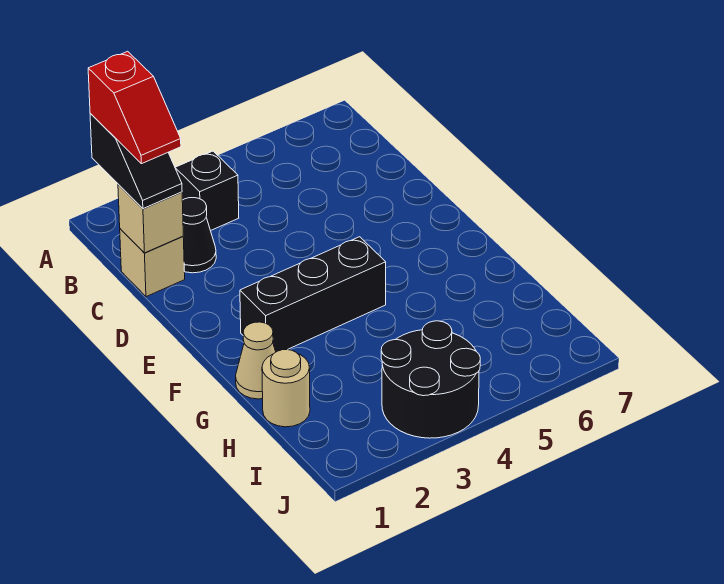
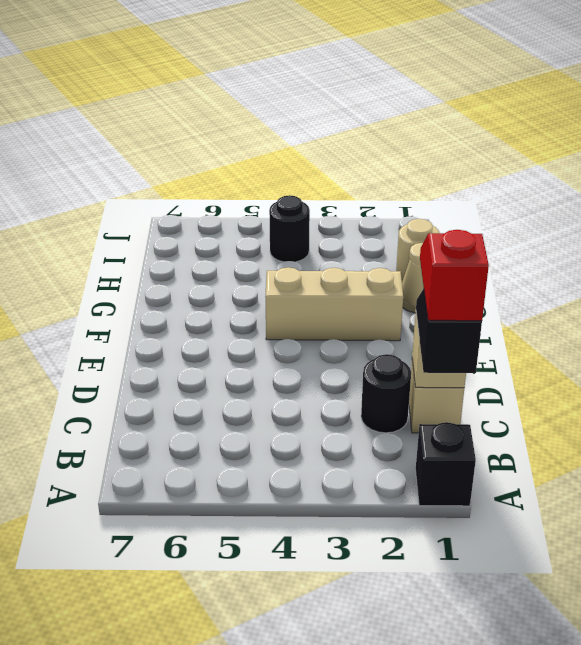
black 1x1 brick [175,151,239,231] -> black 1x1 brick moved to [416,422,476,506]
black 1x1 cone [182,198,216,273] -> black 1x1 round brick [361,354,411,433]
black 1x3 brick [240,237,386,352] -> tan 1x3 brick [265,267,403,341]
black 2x2 round brick [381,321,480,438] -> black 1x1 round brick [269,195,310,262]

